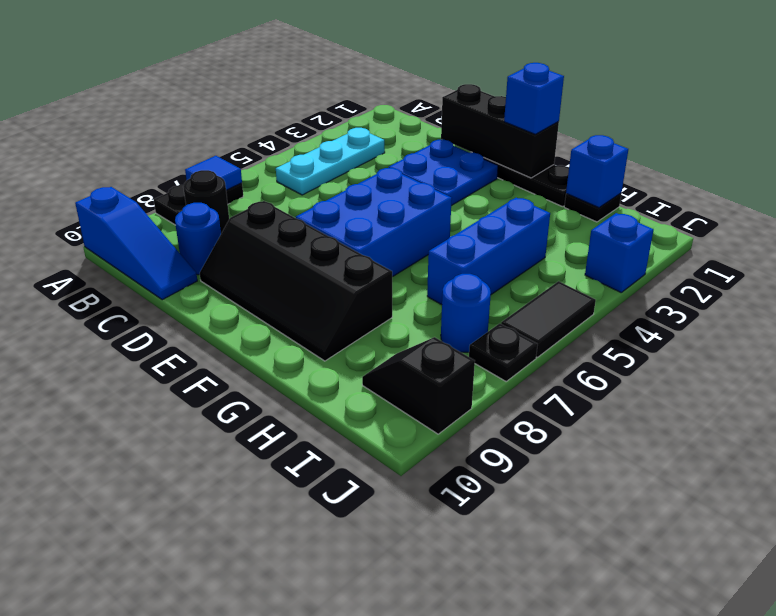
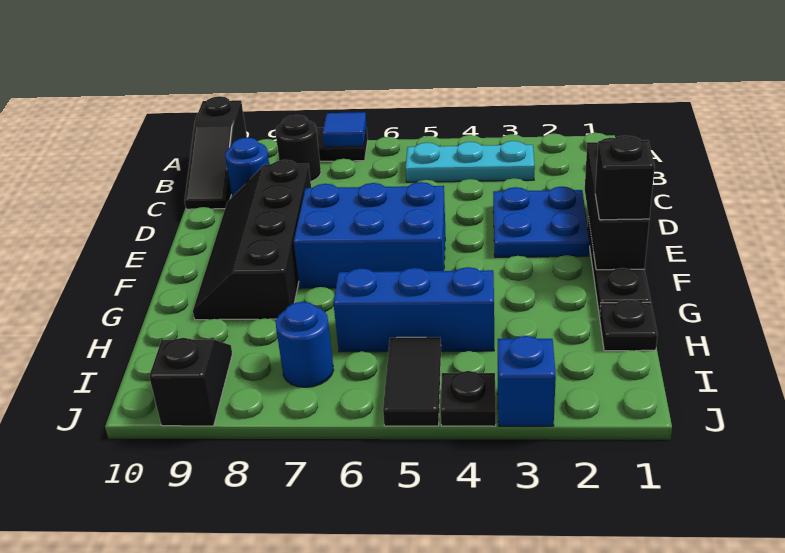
blue 1x3 slope [75,187,197,300] -> black 1x3 slope [185,96,247,209]
blue 1x1 brick [504,63,564,134] -> black 1x1 brick [595,136,655,220]
blue 1x1 brick [566,135,628,208] -> none
black 1x2 tile [501,281,596,357] -> black 1x2 tile turned to [383,337,441,426]
black 1x1 plate [469,323,538,381] -> black 1x1 plate moved to [441,371,496,426]

